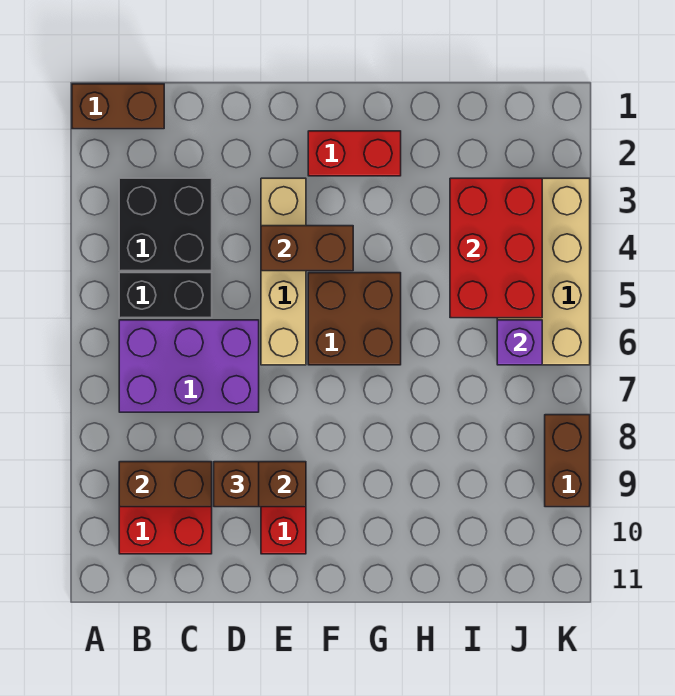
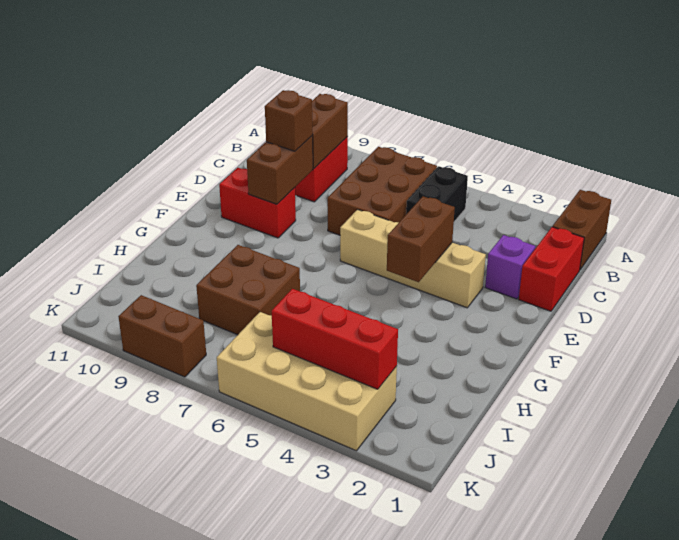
black 2x2 brick [119,178,212,271] -> none
purple 2x3 brick [119,320,259,412] -> brown 2x3 brick [327,147,437,235]
red 1x2 brick [308,131,401,176] -> red 1x2 brick moved to [519,227,584,311]
brown 2x2 brick [308,273,401,365] -> brown 2x2 brick moved to [196,245,300,335]
red 2x3 brick [450,178,542,318] -> red 1x3 brick [272,289,398,389]
purple 1x1 brick [497,320,542,365] -> purple 1x1 brick moved to [485,235,535,299]

